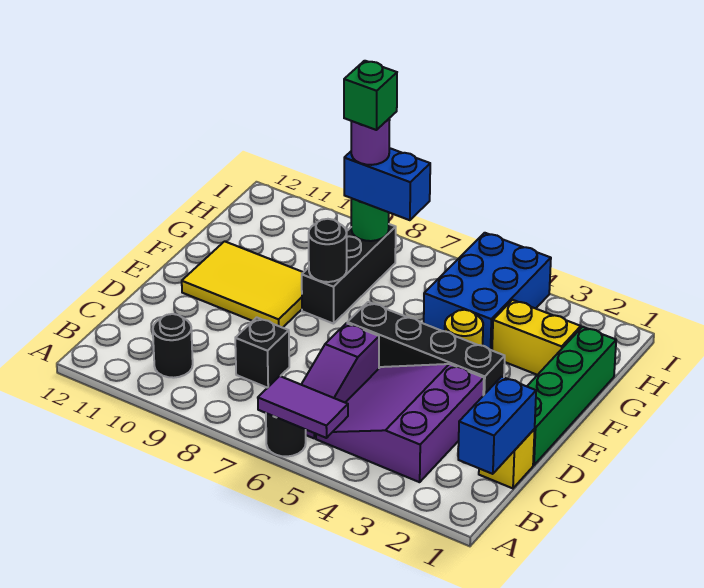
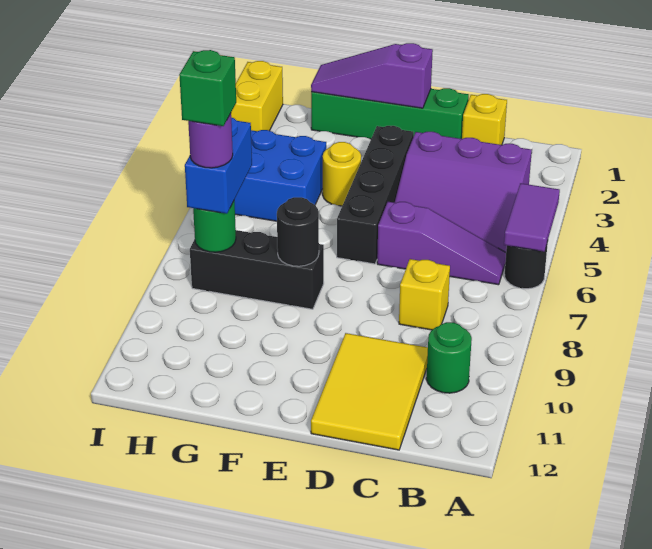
blue 1x2 brick [458,377,536,474] -> none
black 1x1 round brick [153,314,193,378] -> green 1x1 round brick [426,322,472,393]
black 1x1 brick [235,317,289,388] -> yellow 1x1 brick [399,259,450,330]
none -> purple 1x3 slope [311,43,433,108]
yellow 2x3 tile [182,241,304,328] -> yellow 2x3 tile moved to [311,333,428,450]
yellow 1x2 brick [492,300,581,375] -> yellow 1x2 brick moved to [231,61,283,131]

